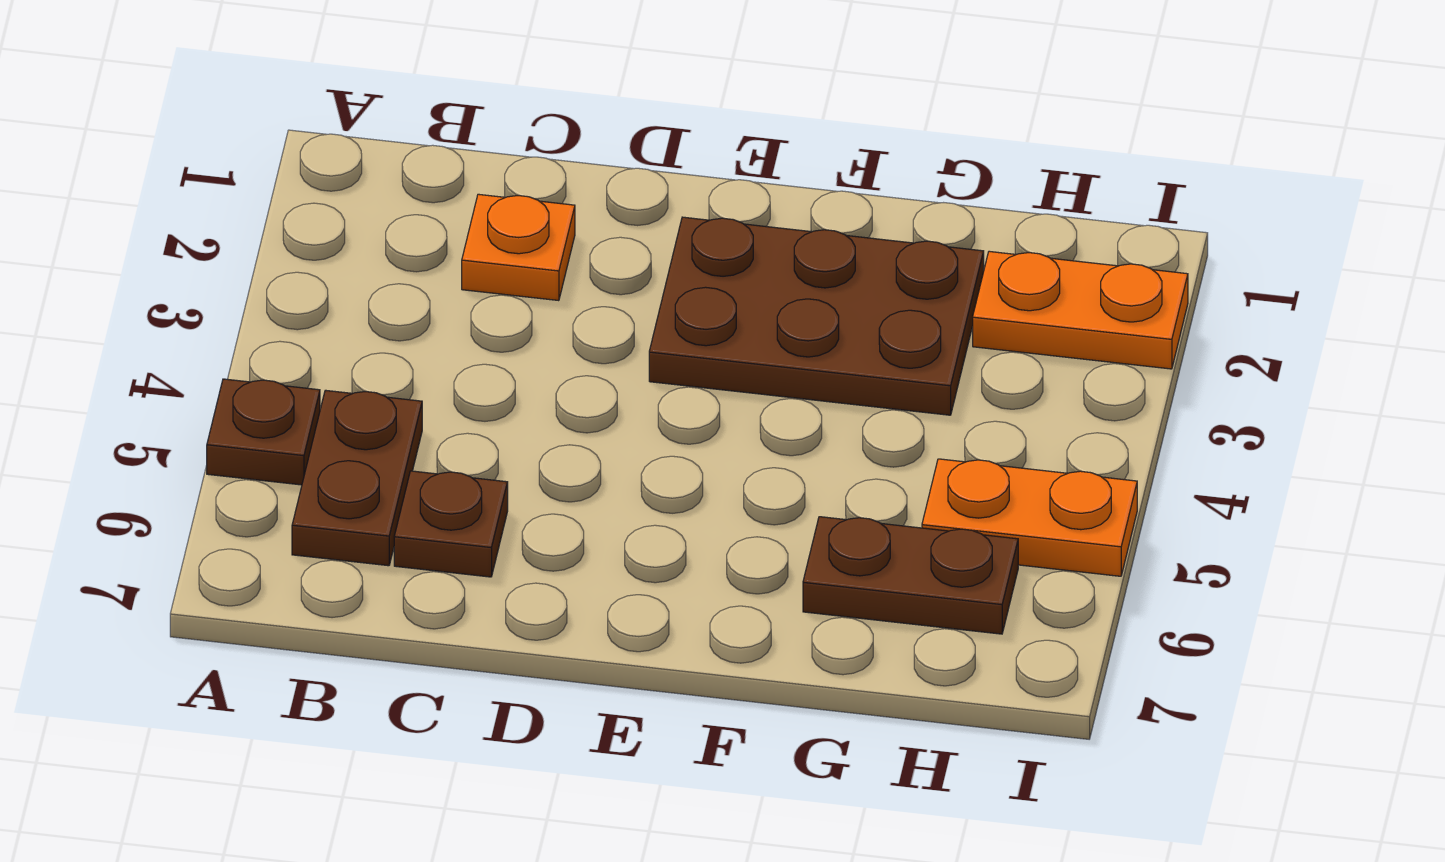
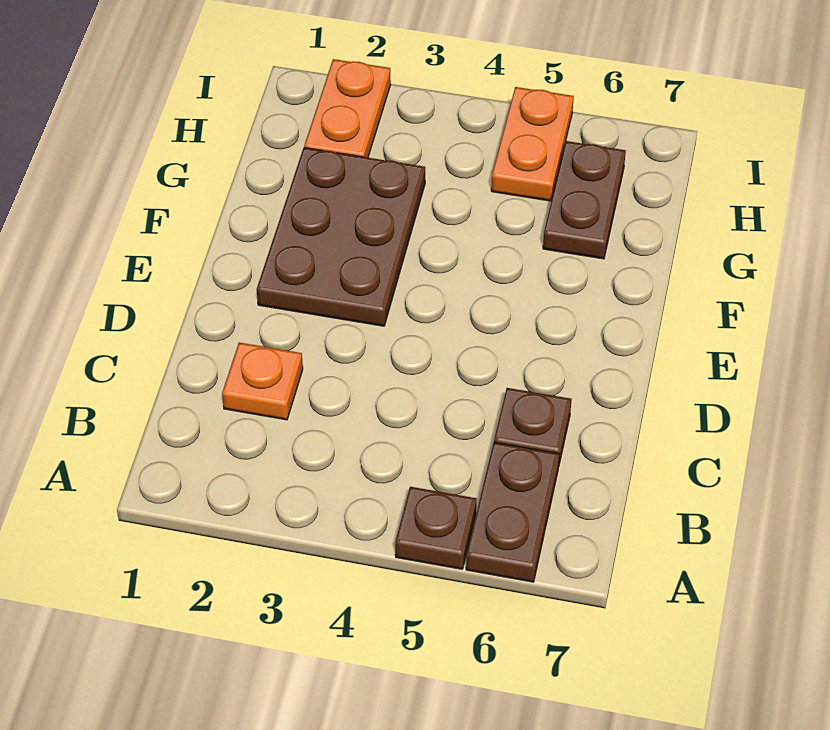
brown 1x2 plate [292,390,422,566] -> brown 1x2 plate turned to [466,442,559,582]

